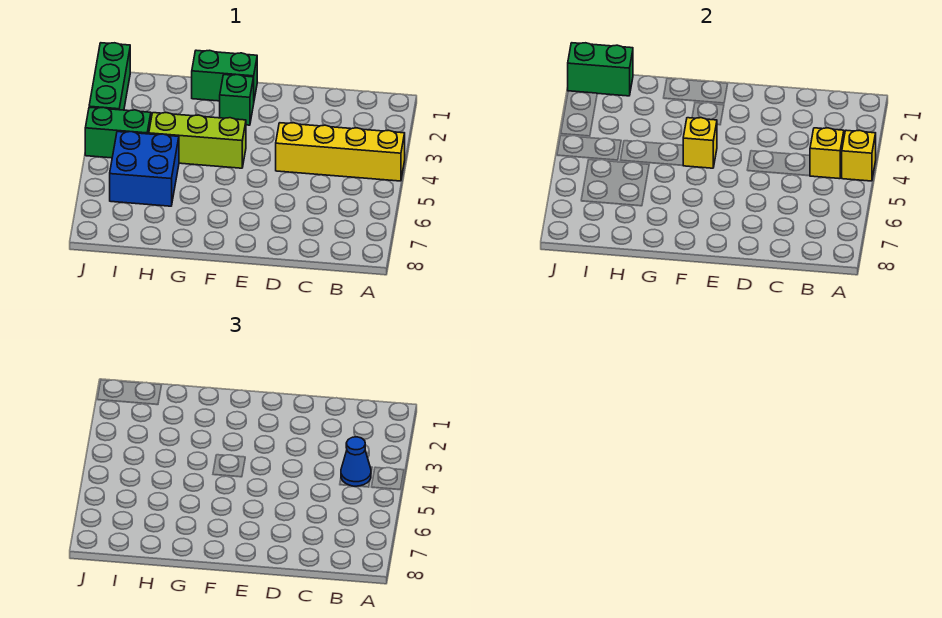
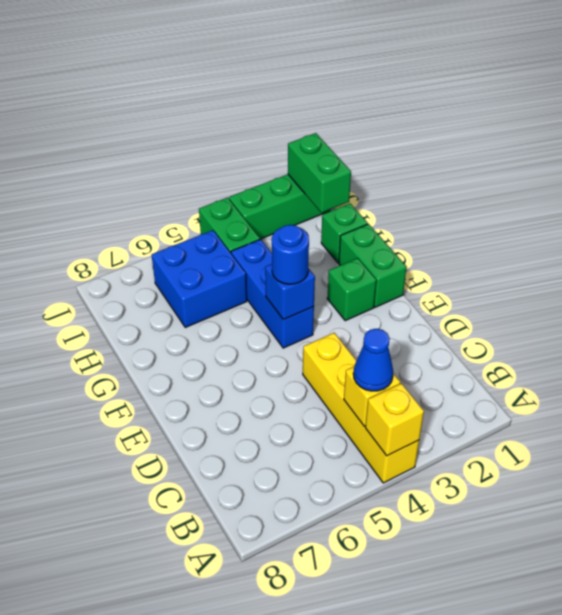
lime 1x3 brick [149,113,246,168] -> blue 1x3 brick [231,239,314,348]
yellow 1x1 brick [683,118,717,168] -> blue 1x1 brick [265,264,315,320]
none -> blue 1x1 round brick [272,225,309,284]
none -> green 1x1 brick [321,203,368,263]

